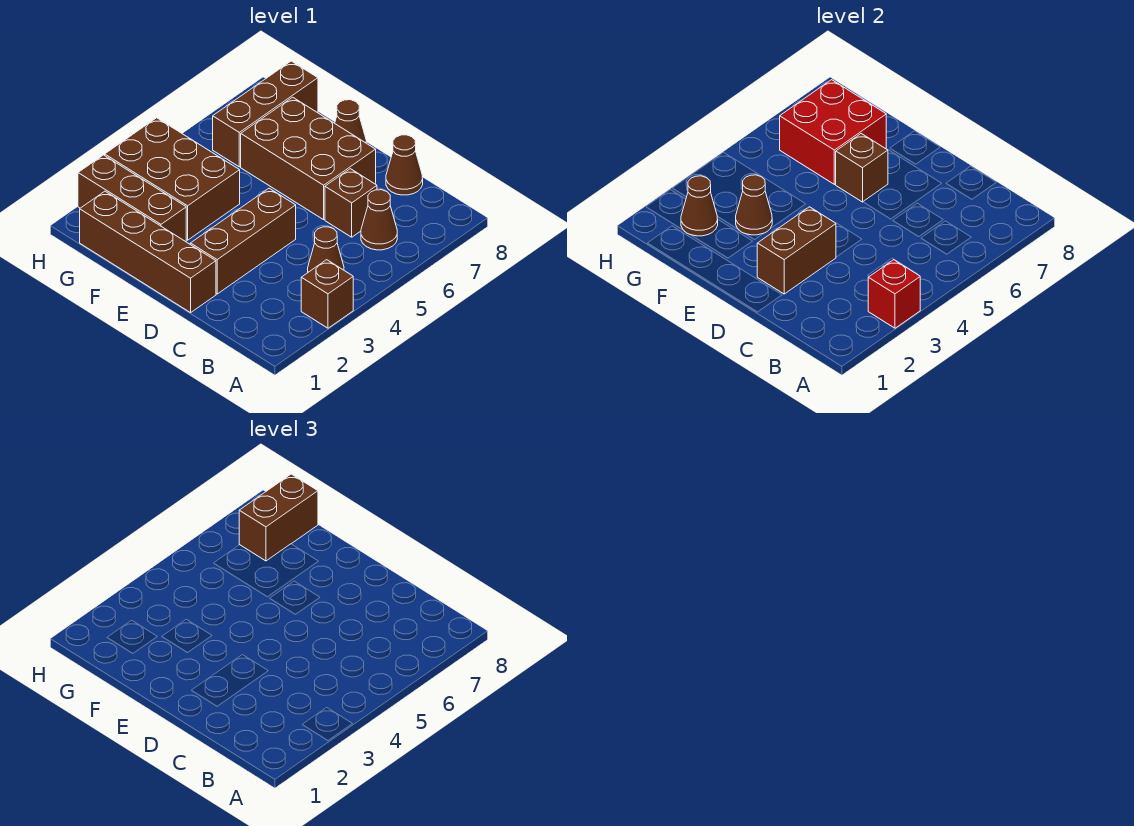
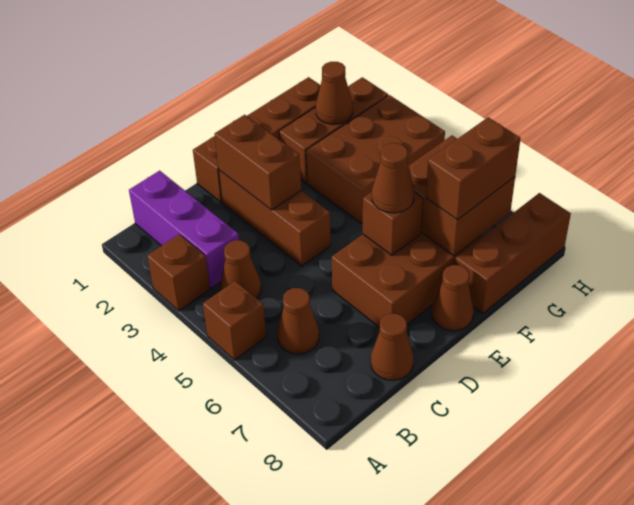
red 1x1 brick [868,260,920,328] -> none
none -> purple 1x3 brick [129,171,239,288]
brown 1x1 brick [325,169,377,237] -> brown 1x1 brick moved to [203,281,266,360]
brown 1x1 cone [736,175,772,235] -> brown 1x1 cone moved to [372,143,414,213]
red 2x2 brick [780,80,886,184] -> brown 2x2 brick [408,135,515,256]
brown 1x3 brick [213,61,318,167] -> brown 1x3 brick turned to [455,193,571,313]
brown 1x2 brick [239,474,318,561] -> brown 1x2 brick turned to [426,117,521,220]

